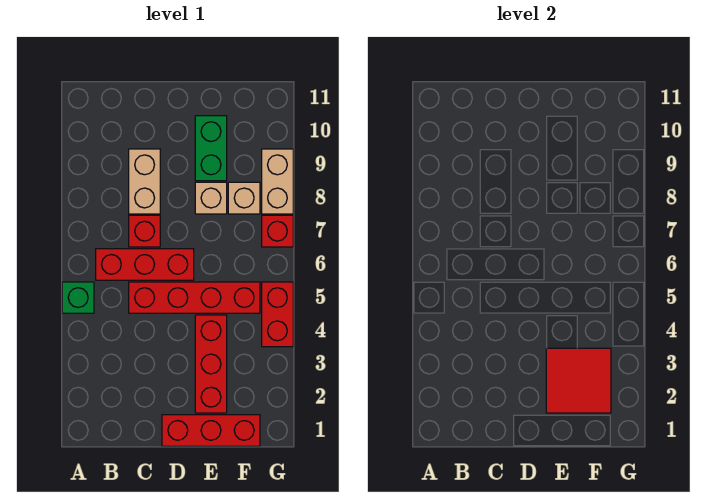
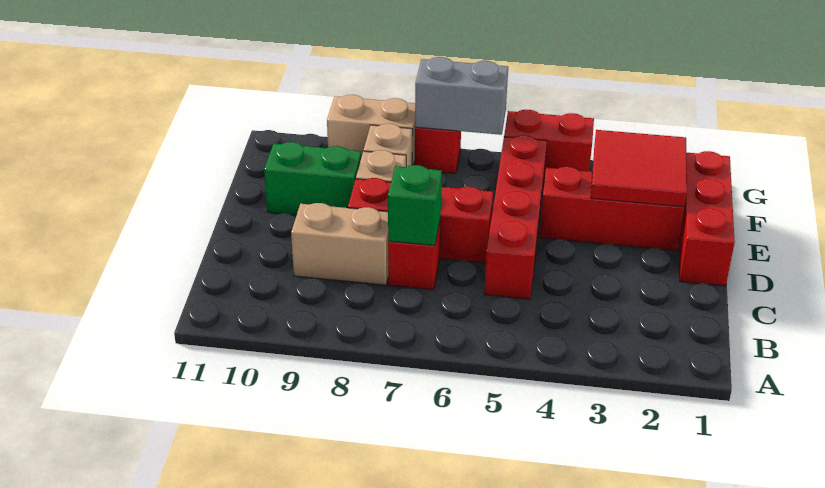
green 1x1 brick [62,282,94,313] -> green 1x1 brick moved to [388,165,442,246]
red 1x3 brick [96,249,194,280] -> red 1x3 brick turned to [348,178,493,263]
none -> grey 1x2 brick [415,57,508,135]

